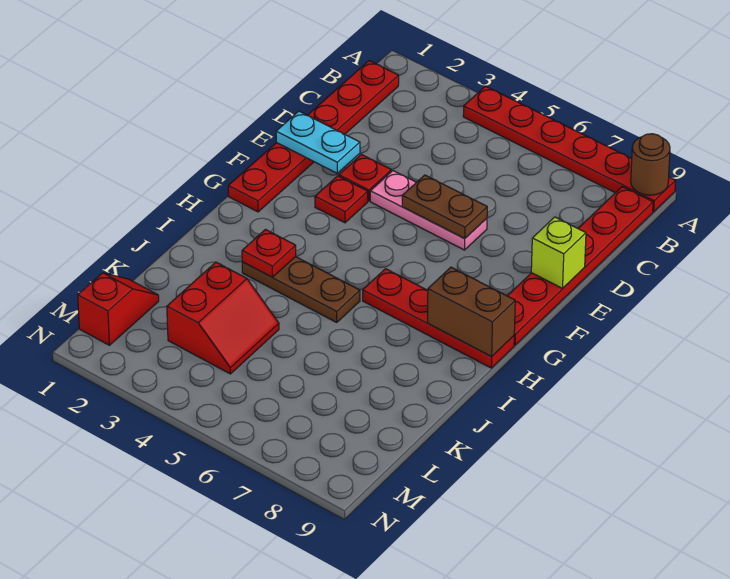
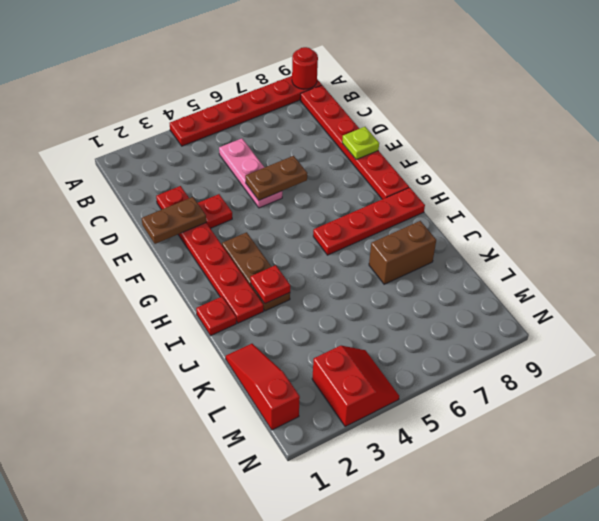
brown 1x1 round brick [631,134,670,195] -> red 1x1 round brick [292,47,318,89]
red 1x6 plate [228,61,399,212] -> red 1x6 plate moved to [156,186,264,323]
cyan 1x2 plate [276,111,360,173] -> brown 1x2 plate [142,197,206,244]
pink 1x3 plate [370,171,487,250] -> pink 1x3 plate turned to [219,138,282,208]
lime 1x1 brick [531,217,586,288] -> lime 1x1 plate [342,127,379,160]
red 1x1 plate [315,176,368,223] -> red 1x1 plate moved to [196,297,237,336]
brown 1x2 brick [428,267,515,357] -> brown 1x2 brick moved to [369,221,436,284]
brown 1x3 plate [242,257,360,322] -> brown 1x3 plate turned to [222,232,290,311]
red 2x2 slope [167,262,279,374] -> red 2x2 slope moved to [312,346,399,426]
red 1x2 slope [78,273,159,345] -> red 1x3 slope [226,344,300,430]

